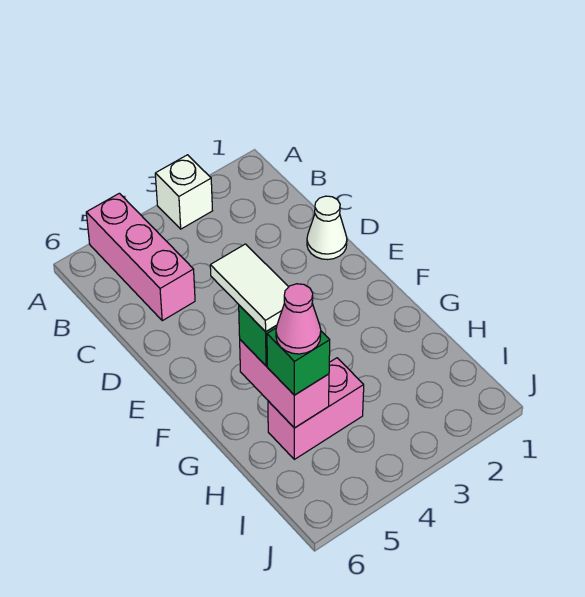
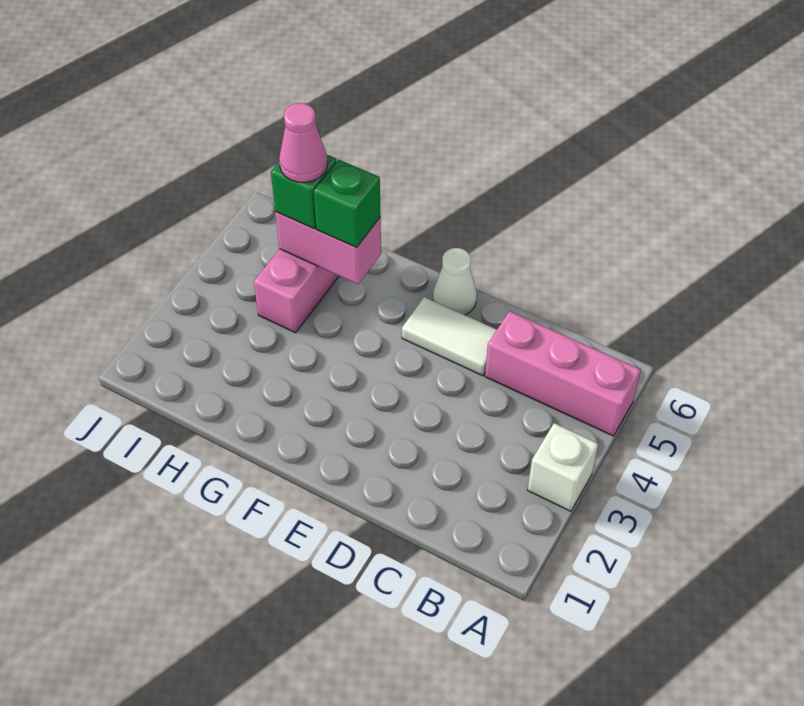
white 1x1 cone [307,196,347,260] -> white 1x1 cone moved to [433,248,477,315]
white 1x2 tile [210,244,288,332] -> white 1x2 tile moved to [402,297,497,376]

